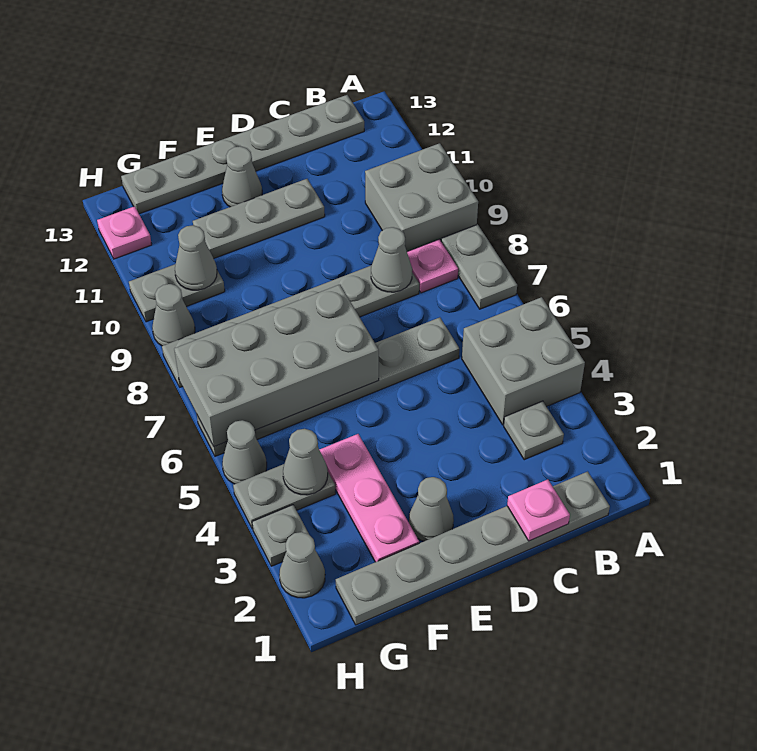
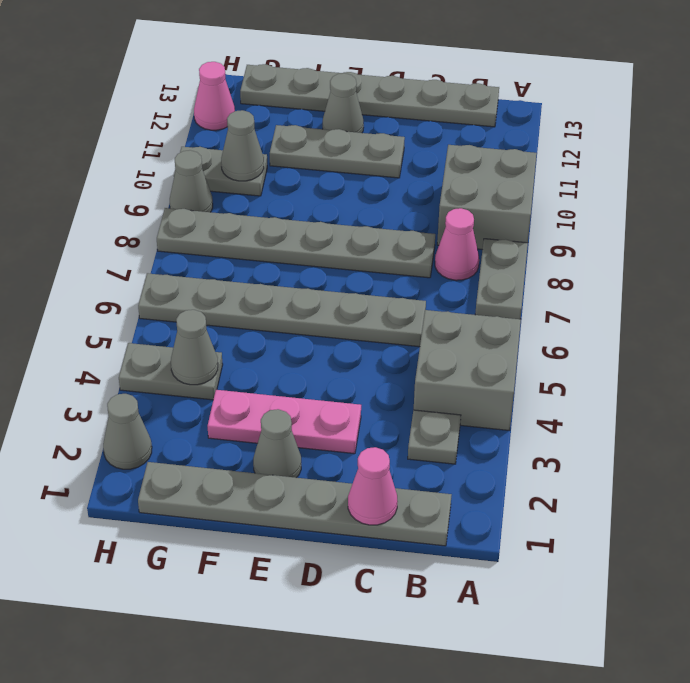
pink 1x1 plate [407,239,458,293] -> pink 1x1 cone [435,208,479,280]
pink 1x1 plate [507,479,570,541] -> pink 1x1 cone [348,447,398,525]
grey 1x1 cone [371,227,412,292] -> none
grey 2x4 brick [174,285,379,447] -> none
pink 1x3 plate [319,434,419,562] -> pink 1x3 plate turned to [208,390,361,454]
grey 1x1 plate [252,505,309,566] -> none
grey 1x1 cone [222,420,267,484] -> none
pink 1x1 plate [97,206,152,259] -> pink 1x1 cone [194,62,235,130]

